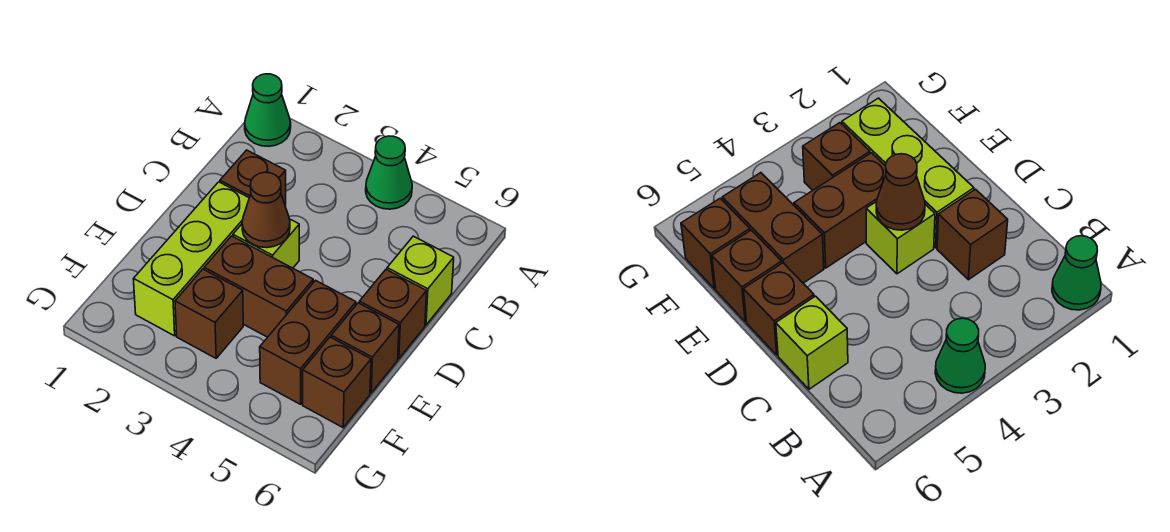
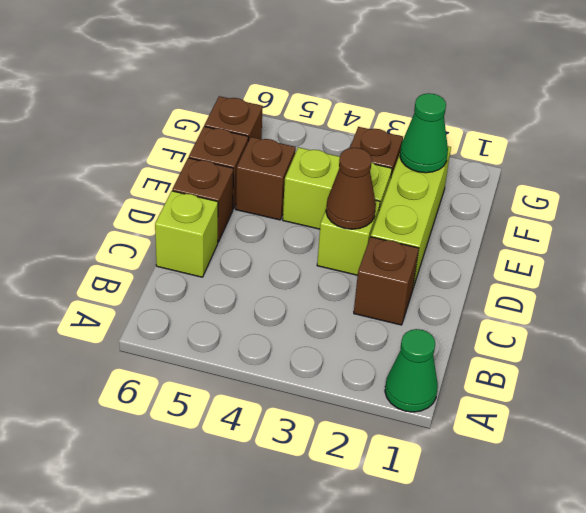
green 1x1 cone [366,136,412,209] -> green 1x1 cone moved to [400,93,448,173]
brown 1x2 brick [204,236,313,337] -> lime 1x2 brick [283,147,392,229]
brown 1x2 brick [260,280,356,404] -> brown 1x1 brick [236,137,296,220]

